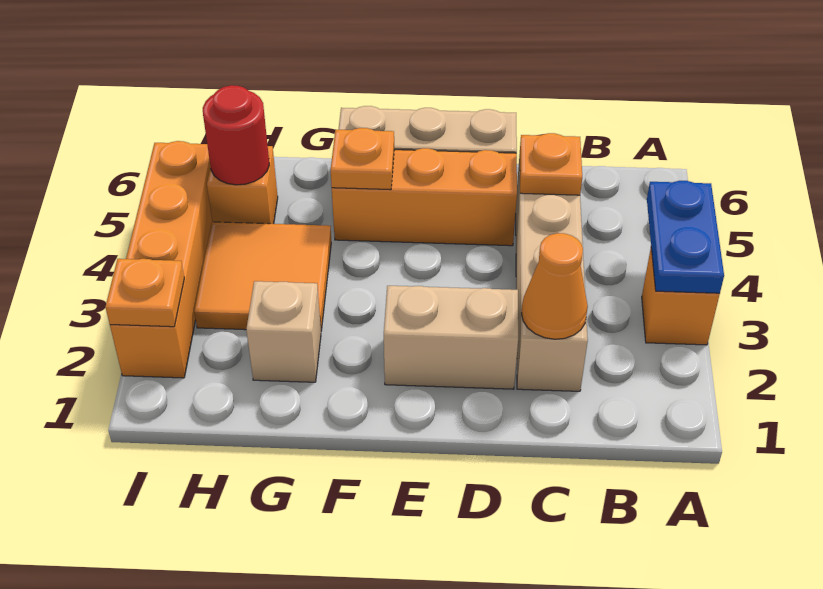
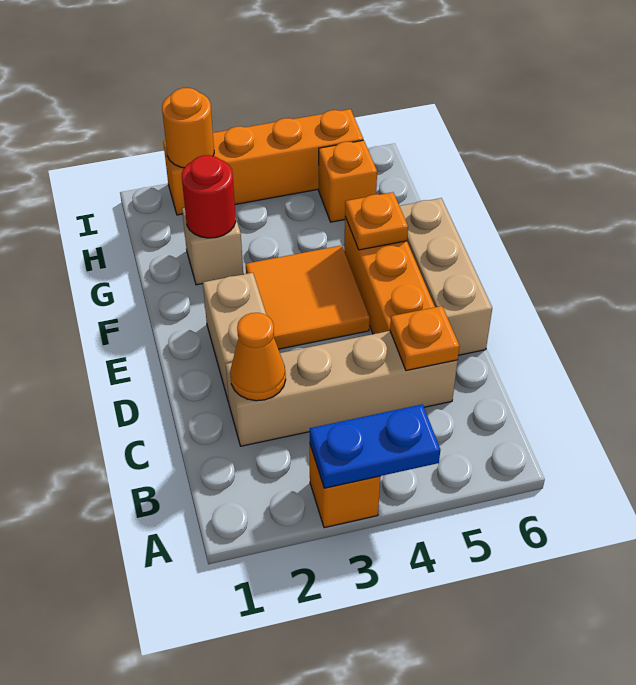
orange 2x2 tile [194,222,331,331] -> orange 2x2 tile moved to [246,245,370,349]
red 1x1 round brick [203,85,269,185] -> red 1x1 round brick moved to [182,155,236,238]
orange 1x1 plate [105,259,184,327] -> orange 1x1 round brick [162,88,214,168]

